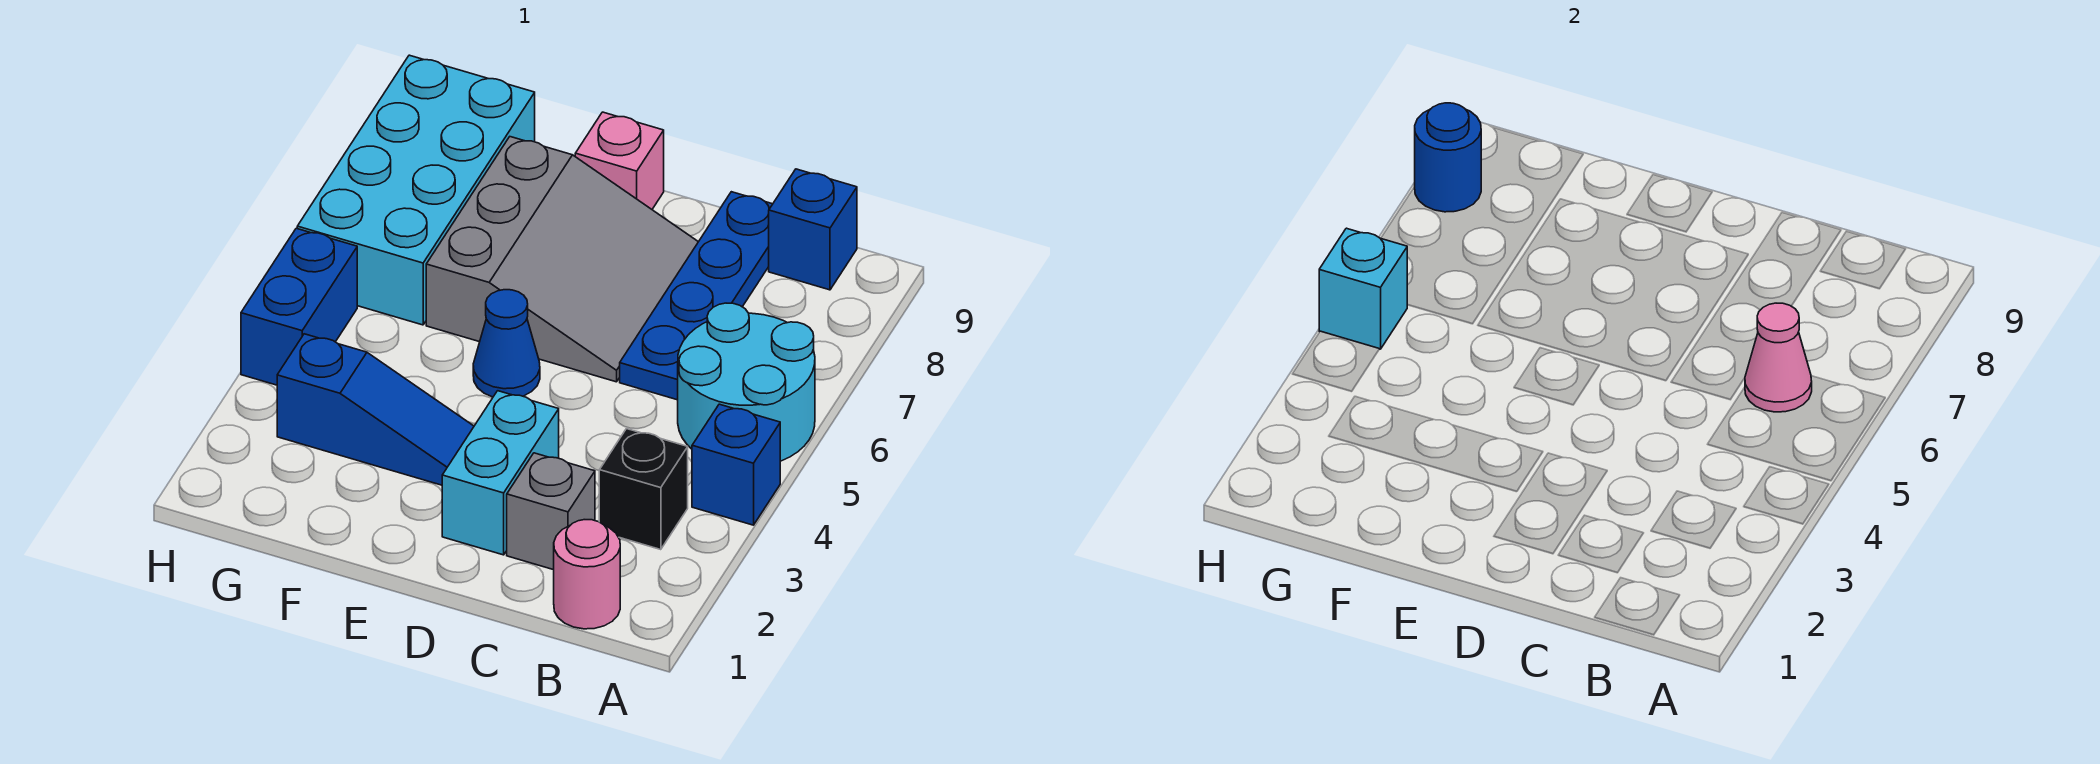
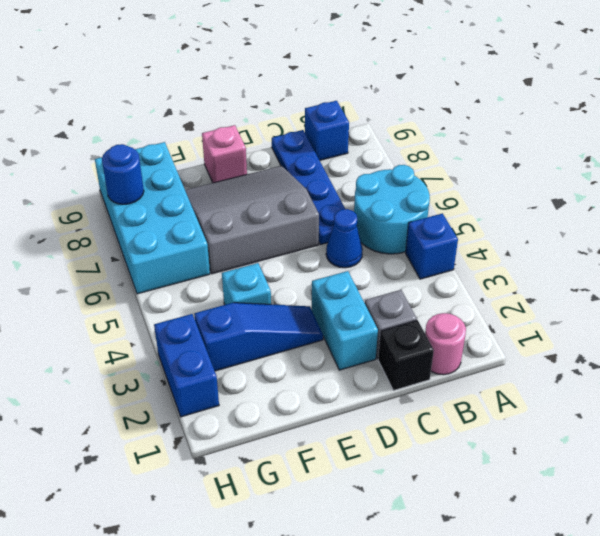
black 1x1 brick [599,429,688,550] -> black 1x1 brick moved to [378,320,434,391]
pink 1x1 cone [1745,303,1812,412] -> none
grey 3x3 slope [426,137,698,382] -> grey 3x3 slope turned to [185,166,319,274]
blue 1x1 cone [473,290,540,397] -> blue 1x1 cone moved to [326,209,363,268]
blue 1x2 brick [241,228,357,385] -> blue 1x2 brick moved to [154,314,219,417]
cyan 1x1 brick [1319,228,1407,349] -> cyan 1x1 brick moved to [222,263,271,305]

